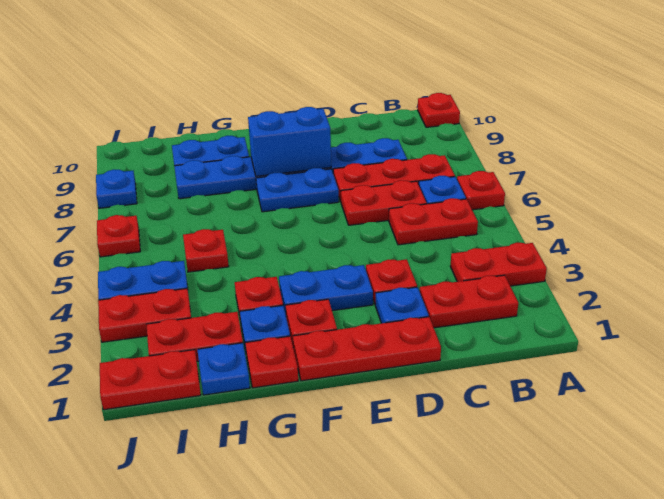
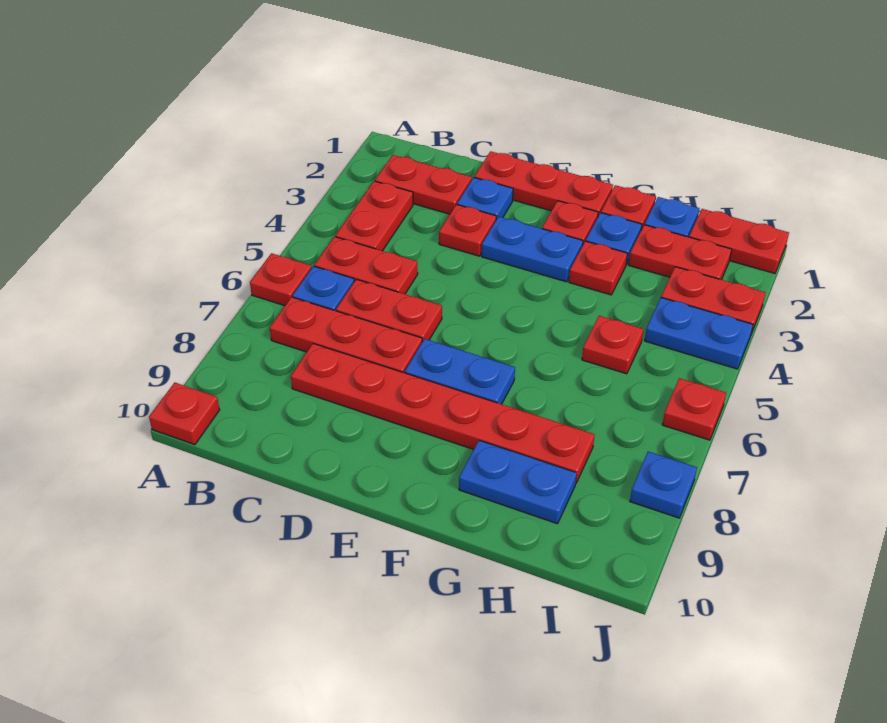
red 1x2 plate [450,243,547,286] -> red 1x2 plate turned to [335,181,413,251]
blue 1x6 plate [174,138,407,199] -> red 1x6 plate [291,344,595,483]
blue 1x2 brick [248,107,331,176] -> none

